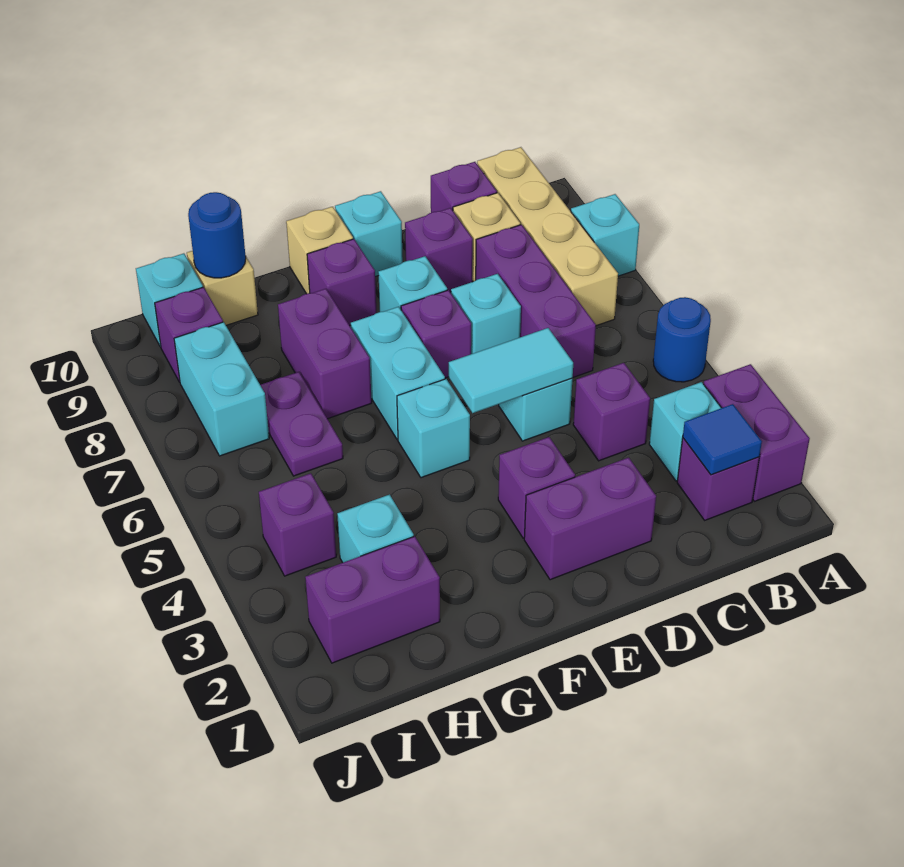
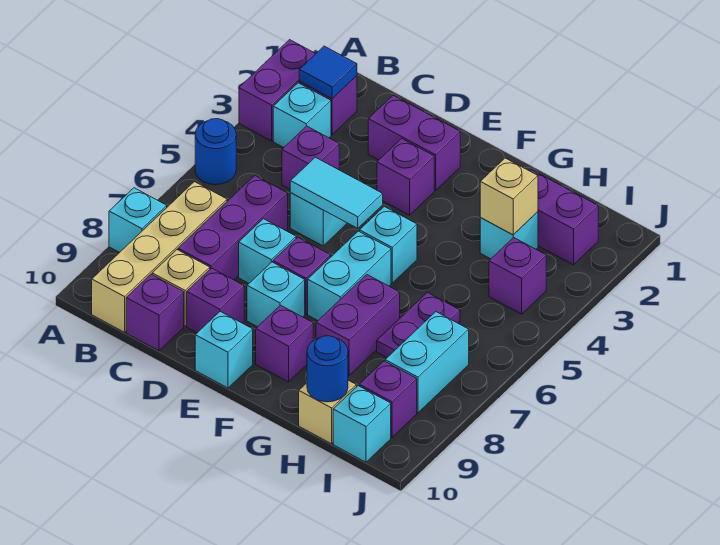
tan 1x1 brick [286,207,353,294] -> tan 1x1 brick moved to [480,158,538,235]

